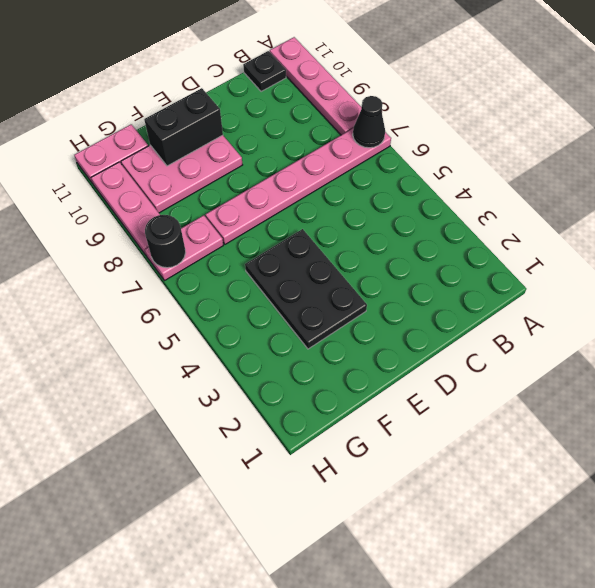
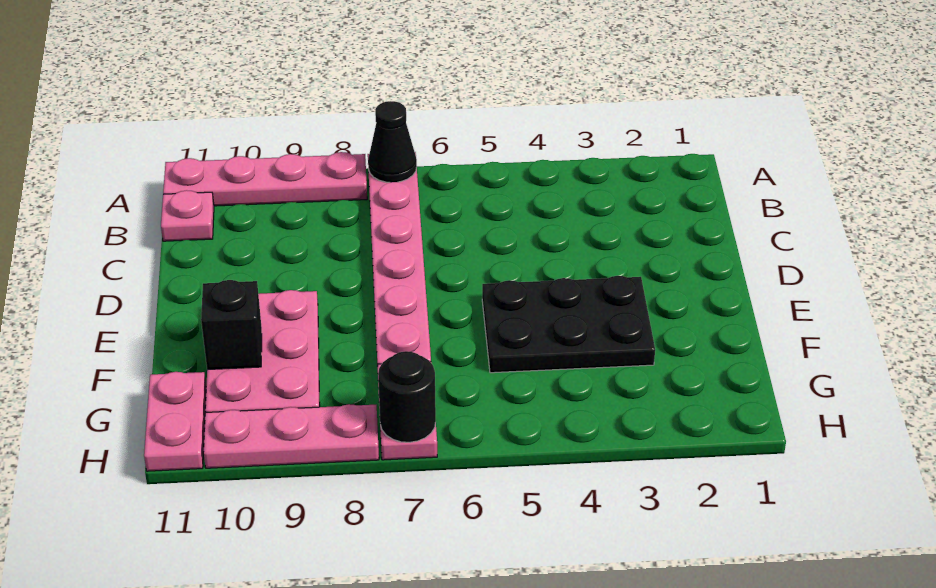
black 1x1 plate [243,51,286,92] -> pink 1x1 plate [161,190,214,241]
black 1x2 brick [144,88,223,166] -> black 1x1 brick [201,280,262,370]

